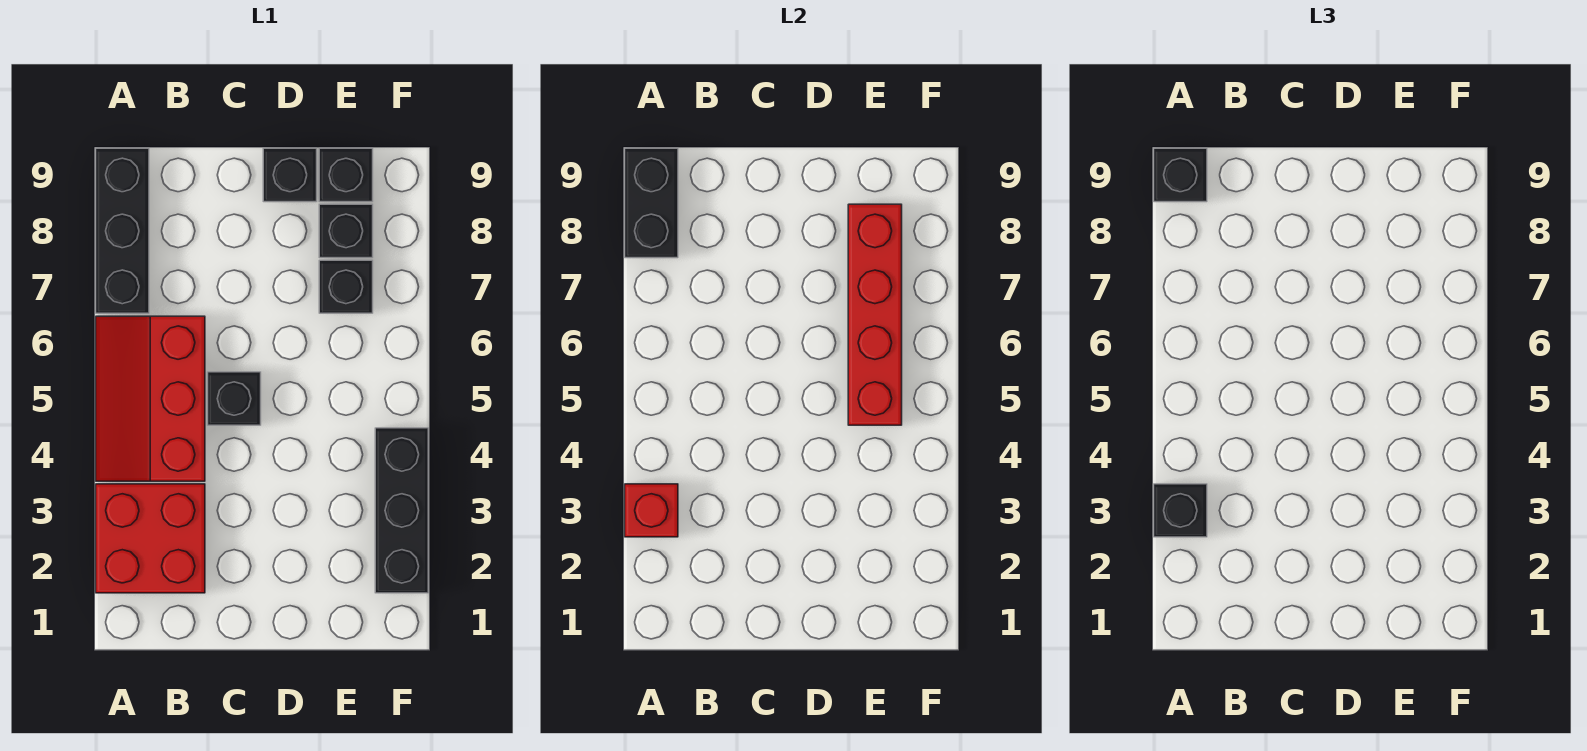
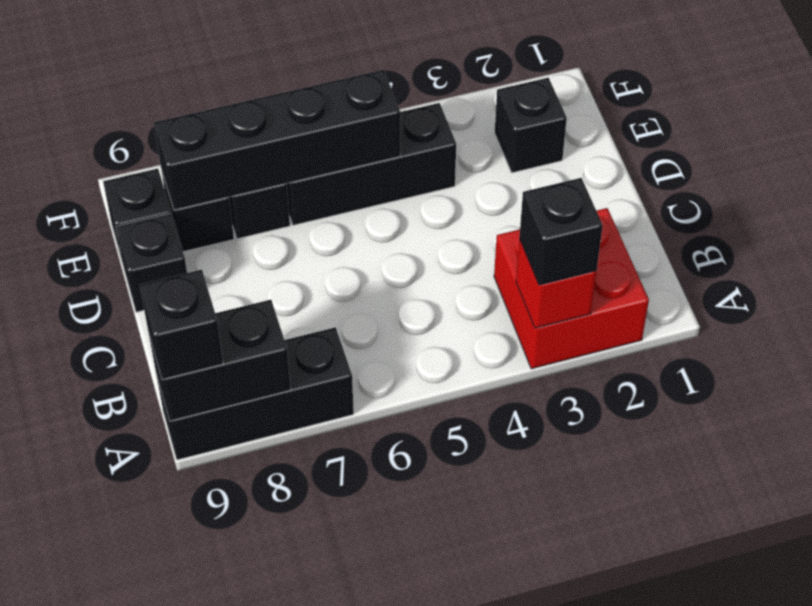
red 2x3 slope [96,316,205,481] -> none
black 1x1 brick [208,372,261,425] -> black 1x1 brick moved to [495,78,567,173]
red 1x4 brick [848,204,902,425] -> black 1x4 brick [154,70,400,210]
black 1x3 brick [375,428,428,593] -> black 1x3 brick moved to [287,103,456,225]

